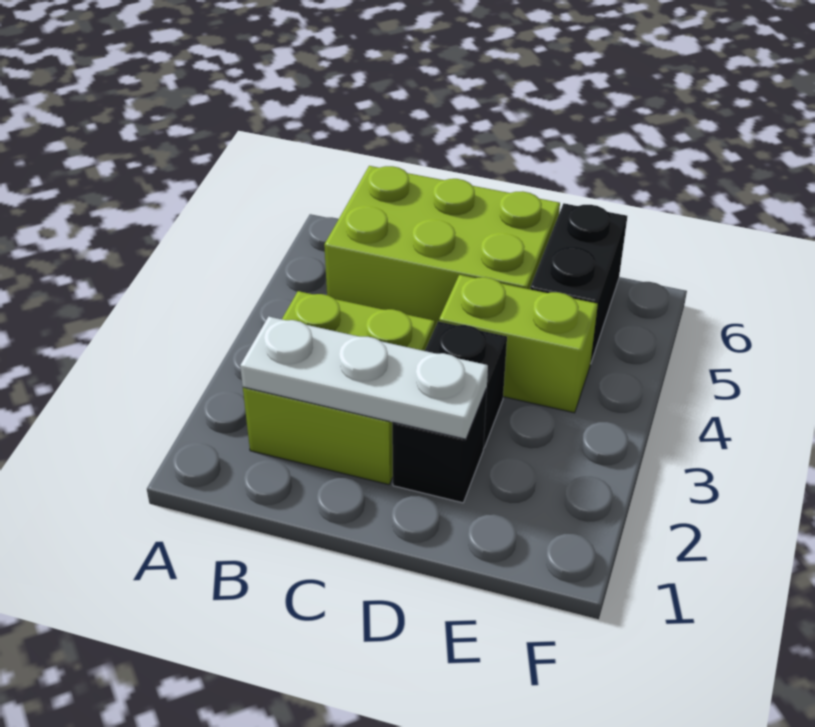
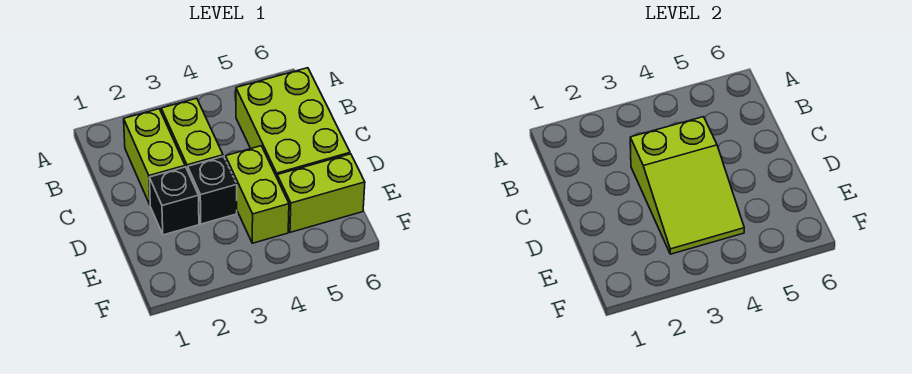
white 1x3 plate [240,317,488,439] -> none
none -> lime 2x3 slope [630,117,744,254]
black 1x2 brick [530,203,627,364] -> lime 1x2 brick [277,154,365,232]

